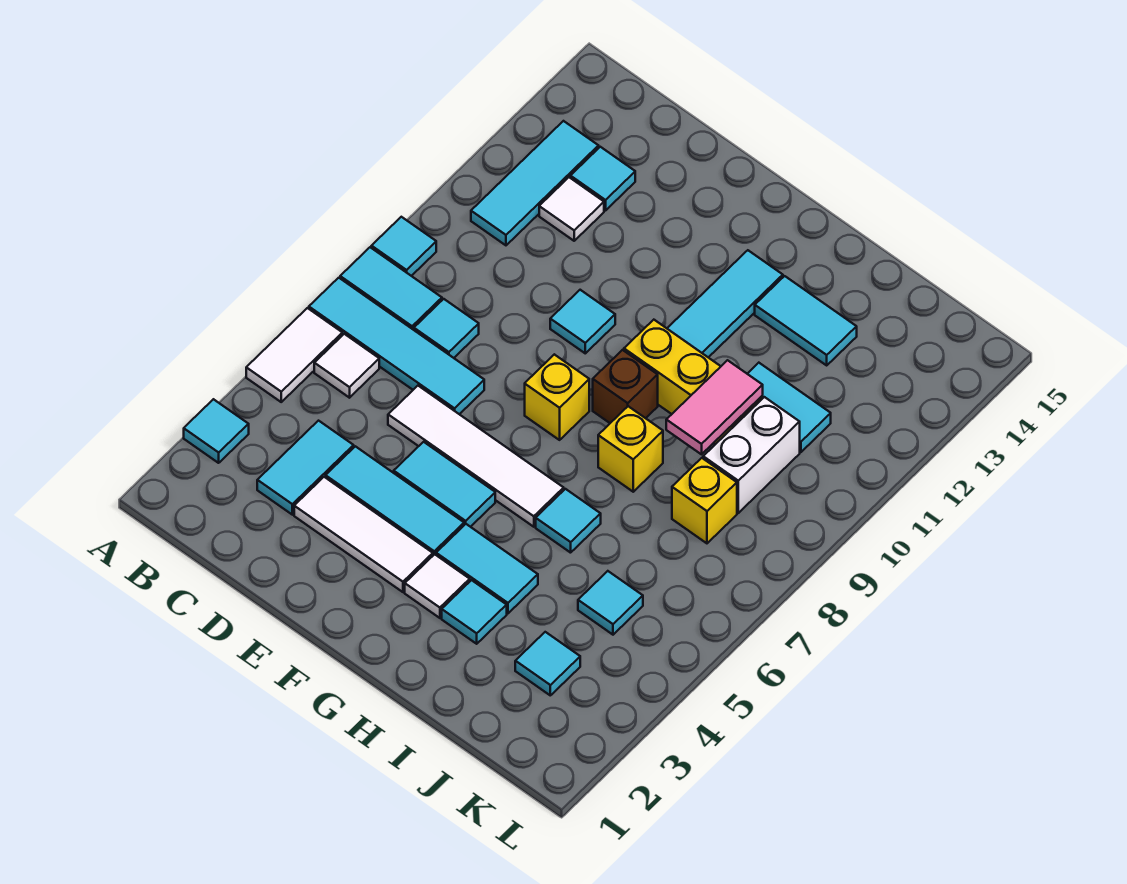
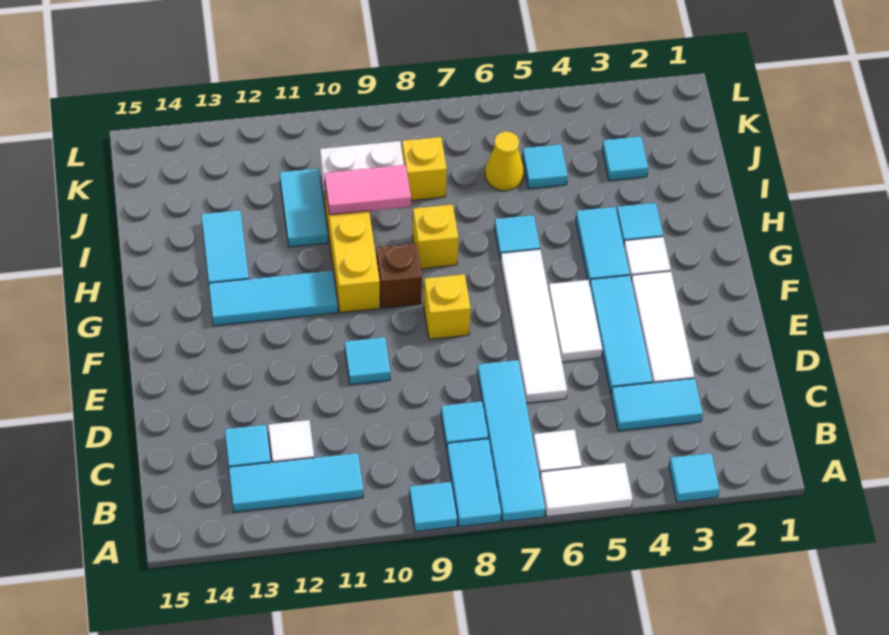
cyan 1x2 tile [394,442,495,527] -> white 1x2 tile [548,280,603,362]
none -> yellow 1x1 cone [485,131,524,191]

